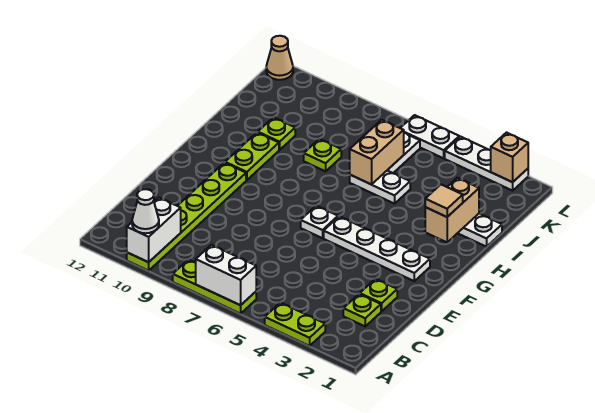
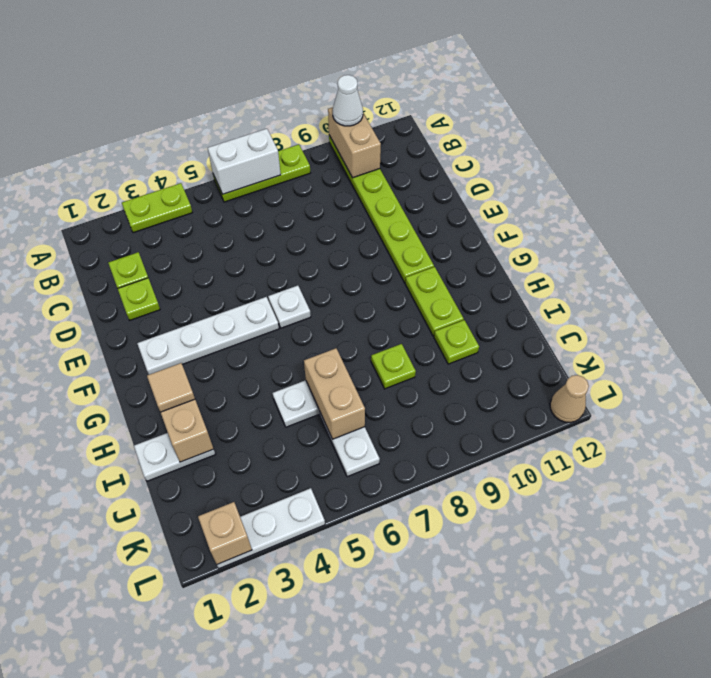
white 1x2 brick [127,198,181,262] -> tan 1x2 brick [328,107,381,178]
white 1x2 plate [401,115,459,158] -> none

